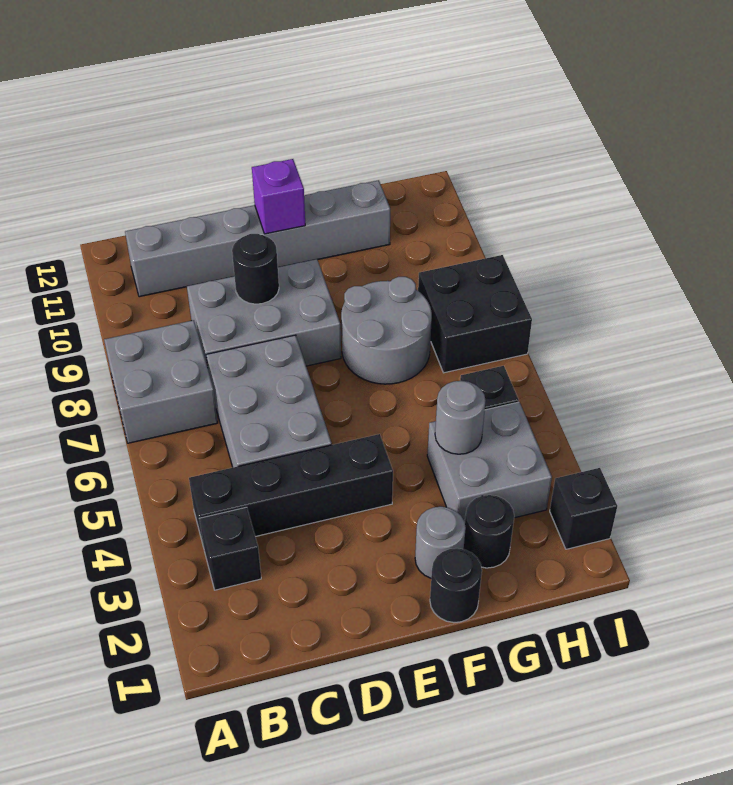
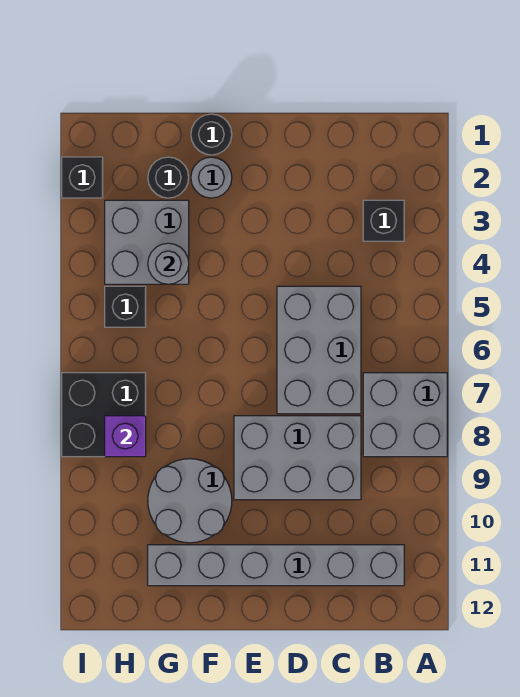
black 1x4 brick [189,434,393,544] -> none
black 1x1 round brick [232,234,279,304] -> none
purple 1x1 brick [252,159,305,234] -> purple 1x1 brick moved to [105,416,146,457]
grey 2x2 round brick [341,277,432,384] -> grey 2x2 round brick moved to [148,459,232,543]

